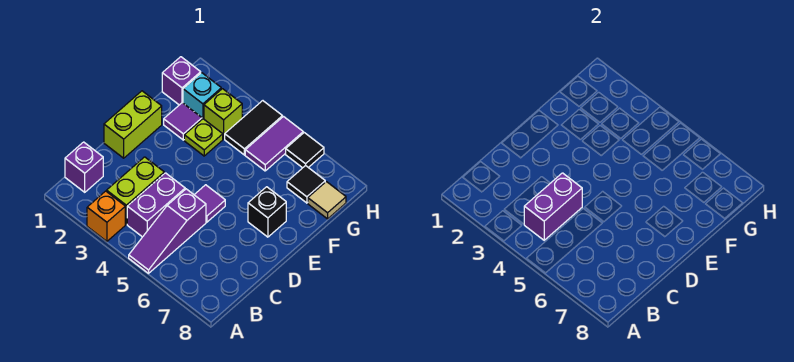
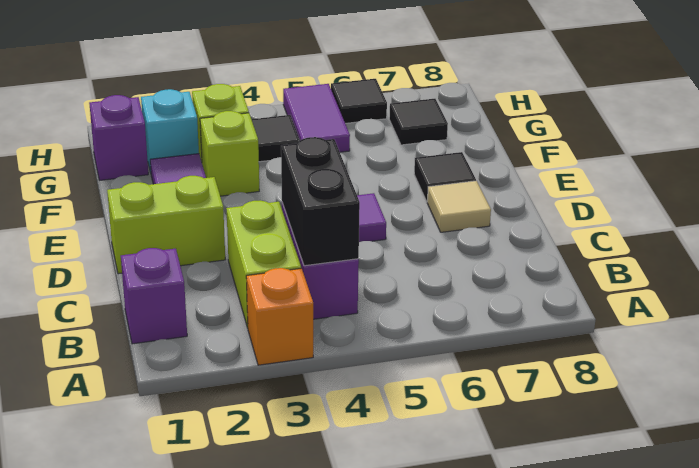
purple 1x3 slope [129,189,206,273] -> none
purple 1x2 brick [524,173,582,240] -> black 1x2 brick [281,137,360,266]
lime 1x2 brick [104,91,162,158] -> lime 1x2 brick turned to [107,176,225,274]
black 1x1 brick [248,187,286,237] -> black 1x1 tile [414,152,476,201]
lime 1x1 plate [184,119,223,156] -> lime 1x1 brick [200,111,259,196]
black 1x2 tile [225,101,282,155] -> black 1x1 tile [251,115,300,162]
tan 1x1 tile [308,182,346,219] -> tan 1x1 tile moved to [427,181,491,232]

